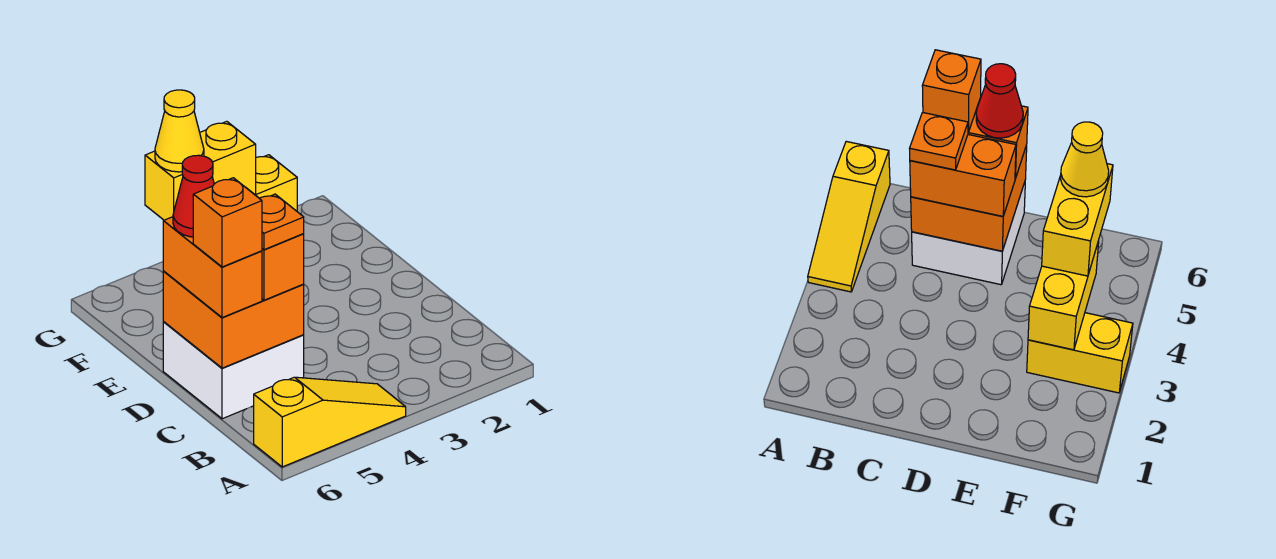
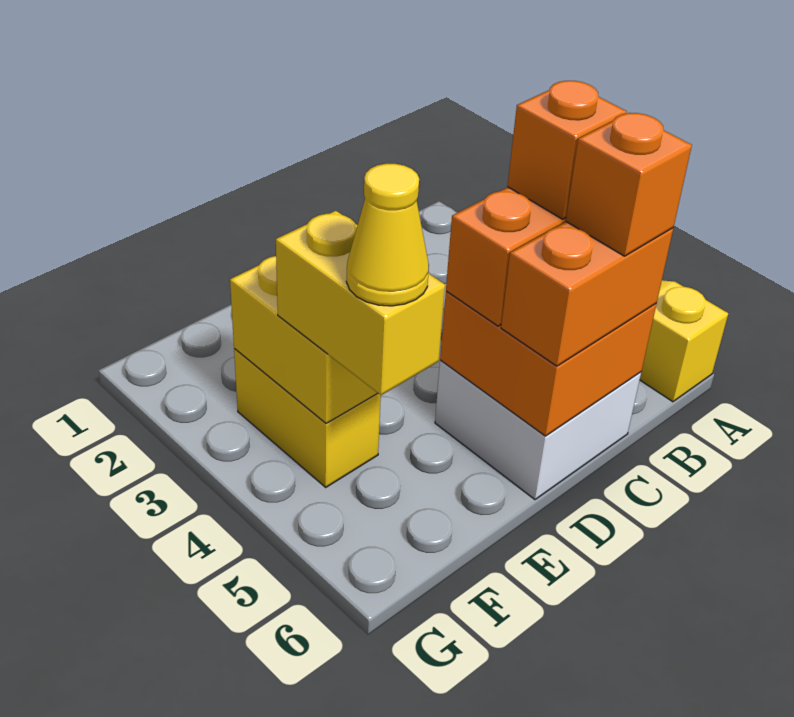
orange 1x1 plate [259,194,304,250] -> orange 1x1 brick [507,81,626,219]
red 1x1 cone [173,155,214,237] -> none
yellow 1x2 brick [1027,313,1133,393] -> yellow 1x2 brick turned to [234,349,381,487]

